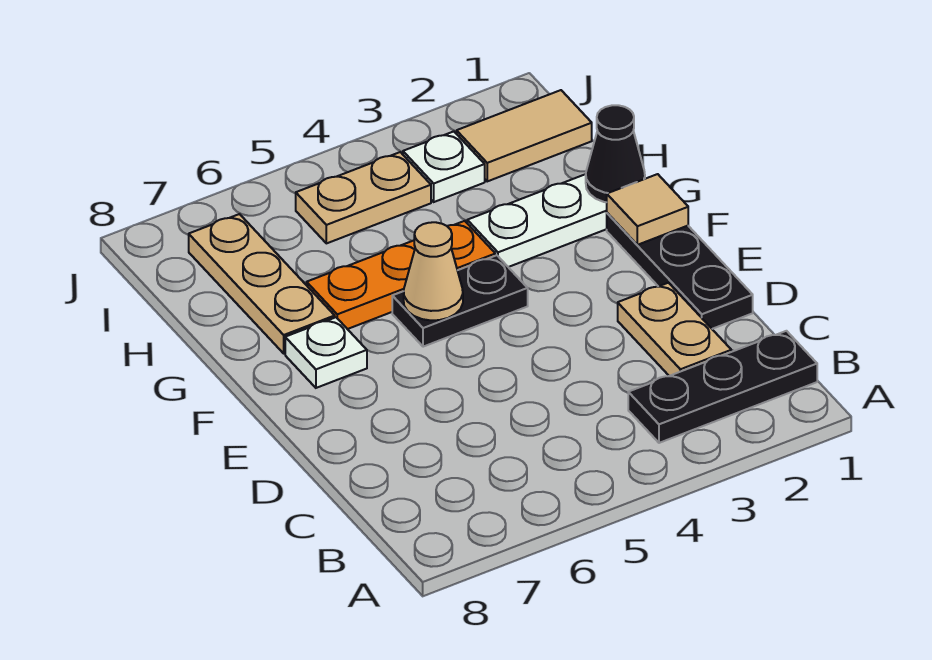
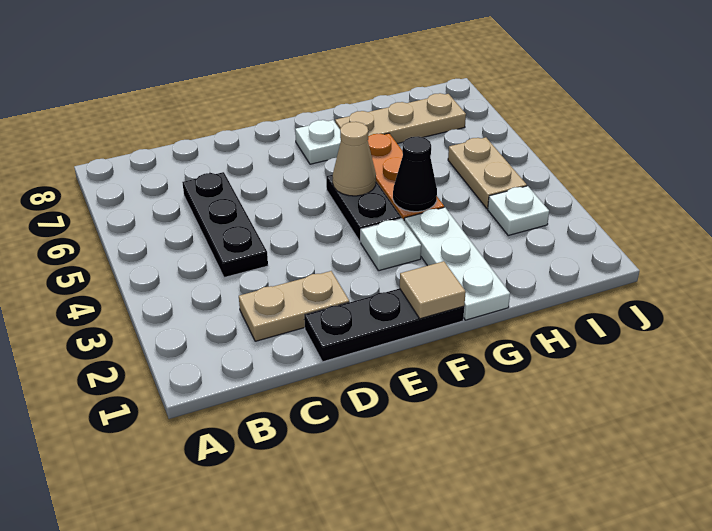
black 1x3 plate [628,331,817,443] -> black 1x3 plate moved to [182,172,268,278]
none -> white 1x1 plate [361,218,421,271]
black 1x1 cone [586,105,645,202] -> black 1x1 cone moved to [393,136,437,212]
tan 1x2 tile [457,90,592,181] -> none

